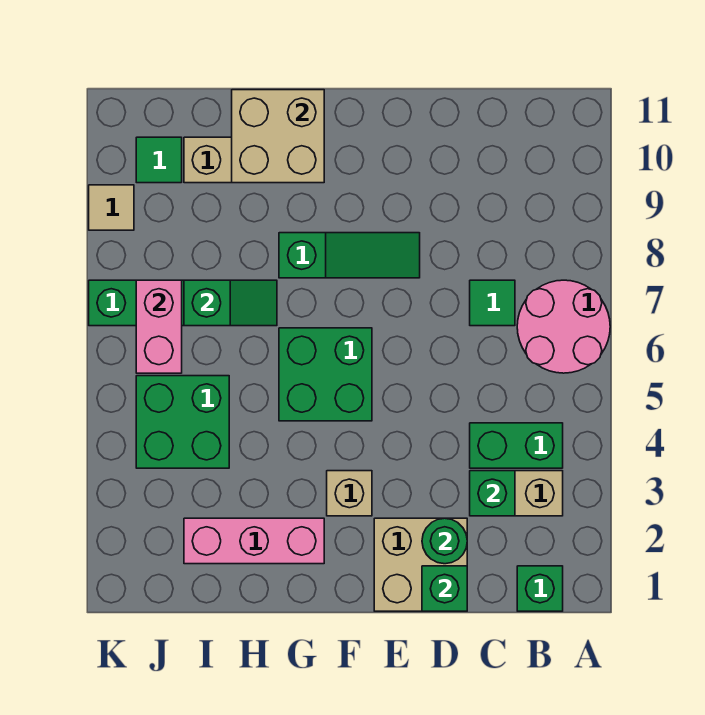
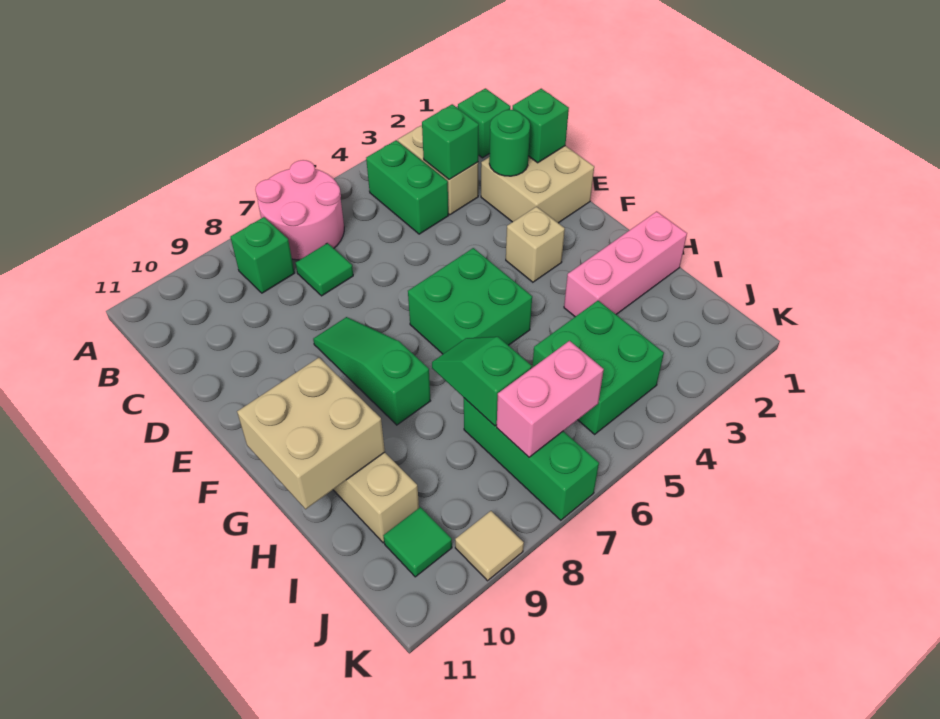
none -> green 1x1 brick [230,217,294,293]
pink 1x3 brick [184,518,324,564] -> pink 1x3 brick turned to [564,211,687,317]

